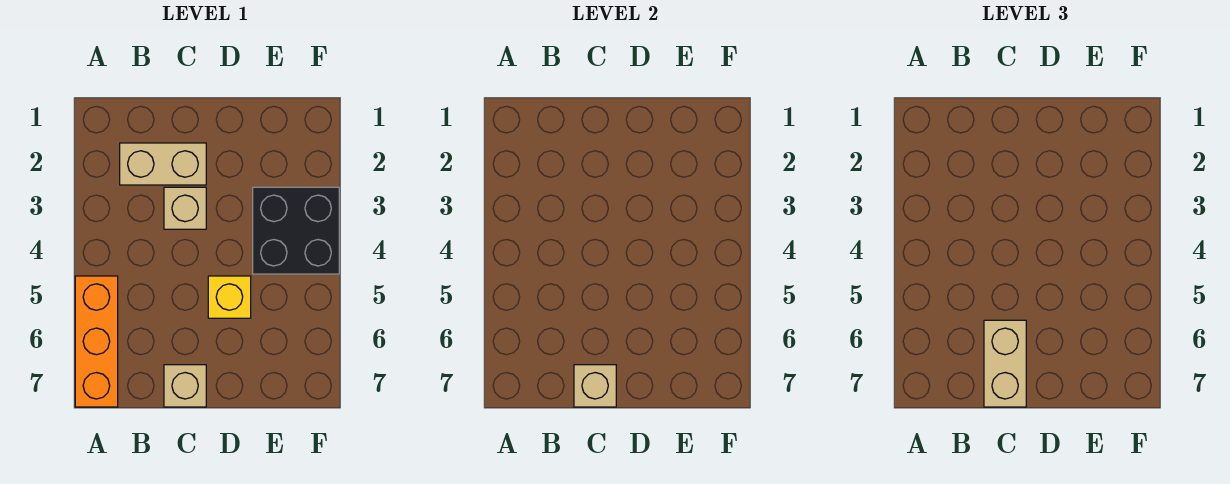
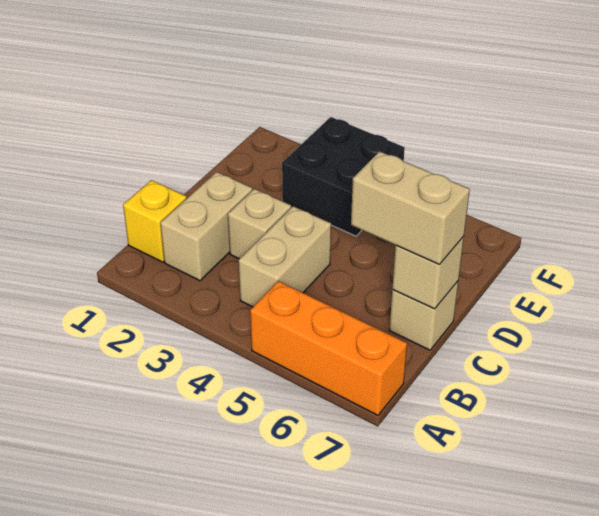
none -> tan 1x2 brick [239,206,331,307]
yellow 1x1 brick [208,276,251,318] -> yellow 1x1 brick moved to [123,180,187,262]

